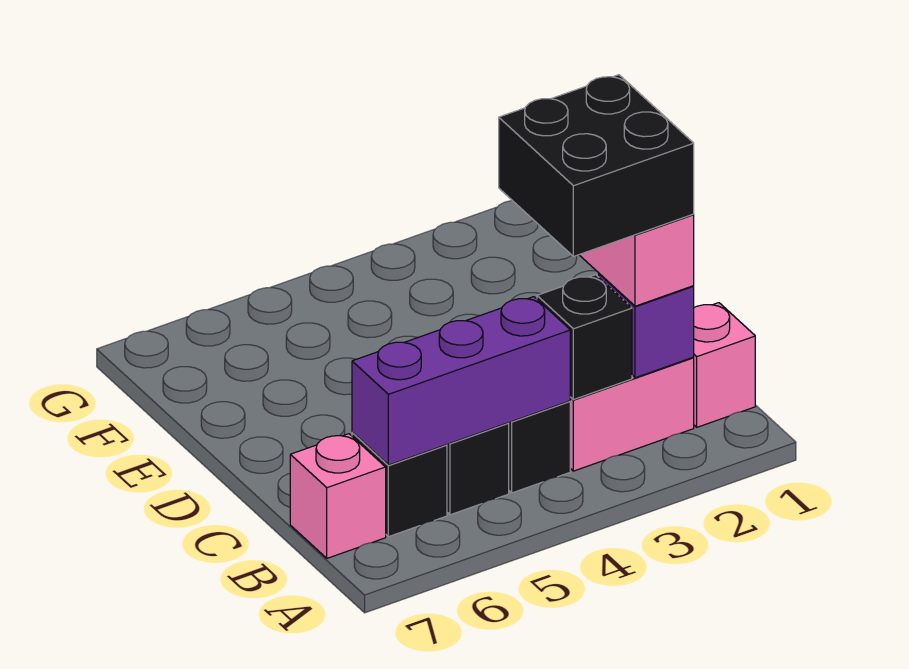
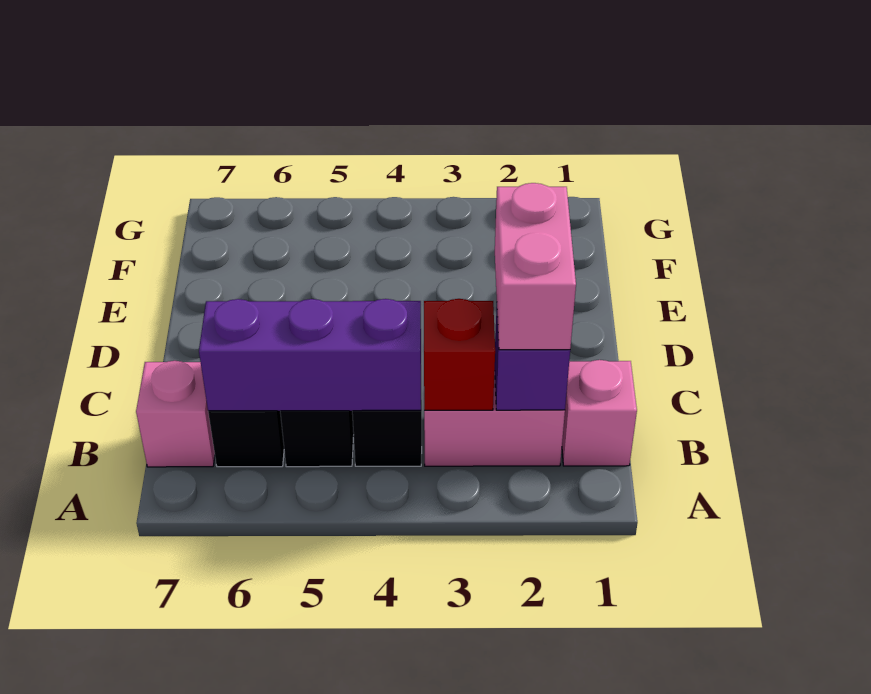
black 2x2 brick [499,75,694,257] -> none
black 1x1 brick [537,275,632,400] -> red 1x1 brick [424,299,495,410]

